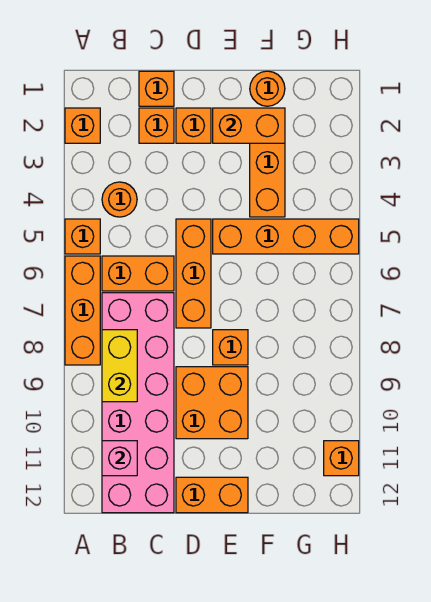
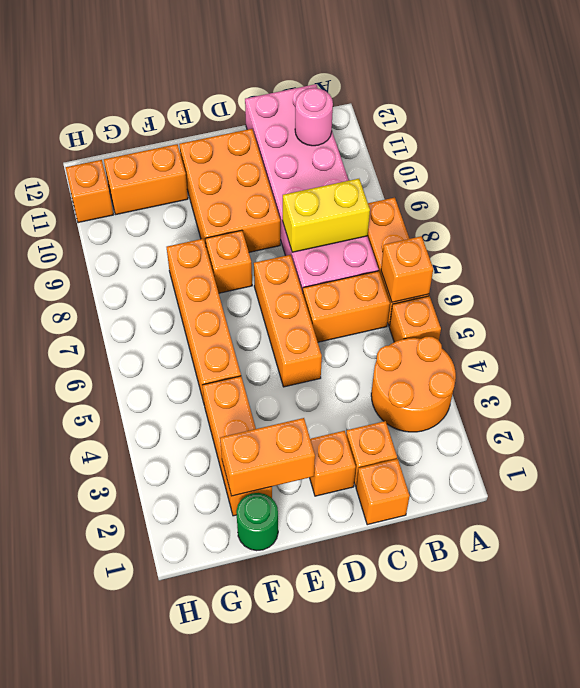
orange 1x1 brick [65,108,100,143] -> orange 1x1 brick moved to [381,236,433,302]
orange 1x1 round brick [102,182,137,217] -> orange 2x2 round brick [371,337,456,432]
yellow 1x2 brick [102,330,137,402] -> yellow 1x2 brick turned to [283,179,370,252]
pink 1x1 brick [102,441,137,476] -> pink 1x1 round brick [295,88,333,146]
orange 2x2 brick [176,367,248,439] -> orange 2x3 brick [179,129,280,252]
orange 1x2 brick [176,477,248,513] -> orange 1x2 brick moved to [104,144,188,214]
orange 1x4 brick [213,219,359,254] -> orange 1x4 brick turned to [167,239,241,403]
orange 1x1 round brick [250,71,285,106] -> green 1x1 round brick [236,493,278,551]

